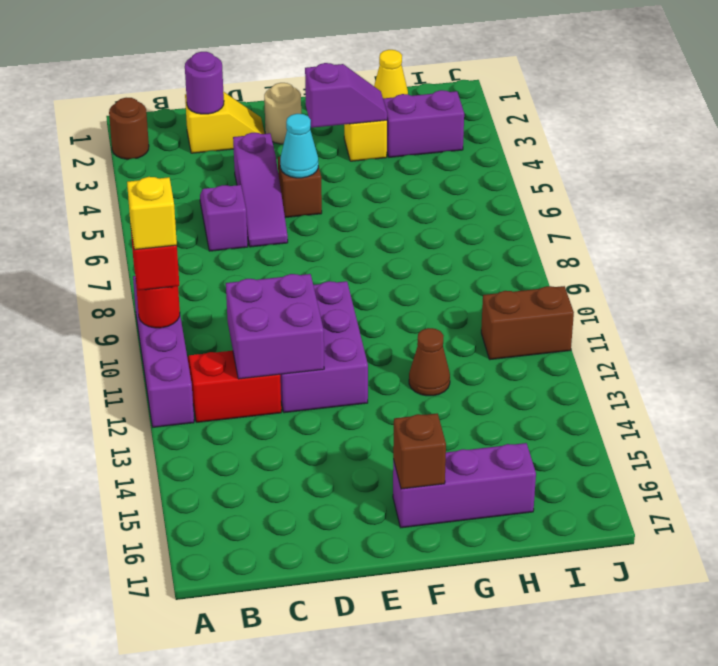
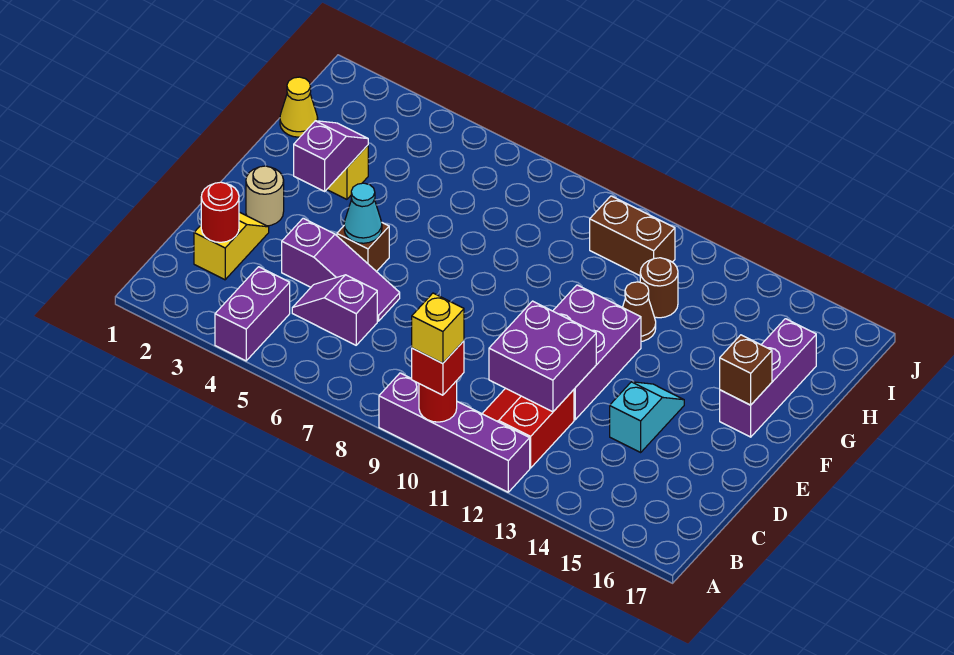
brown 1x1 round brick [109,98,149,159] -> brown 1x1 round brick moved to [640,258,678,318]
purple 1x1 round brick [185,52,224,114] -> red 1x1 round brick [201,182,239,242]
purple 2x3 brick [280,281,368,413] -> purple 2x3 brick turned to [553,285,641,420]
none -> cyan 1x2 slope [610,382,684,452]
purple 1x2 brick [383,90,464,157] -> purple 1x2 brick moved to [215,267,290,361]
brown 1x2 brick [481,286,574,360] -> brown 1x2 brick turned to [590,196,675,276]

